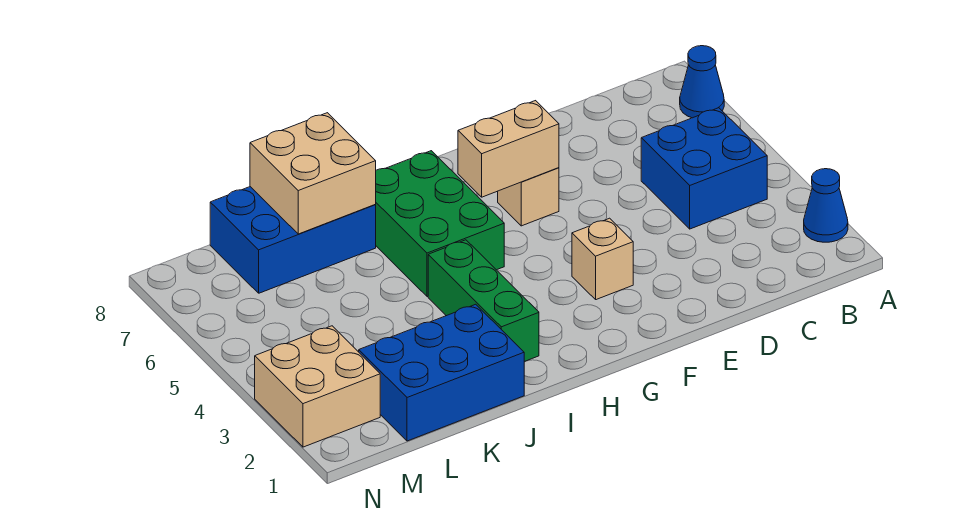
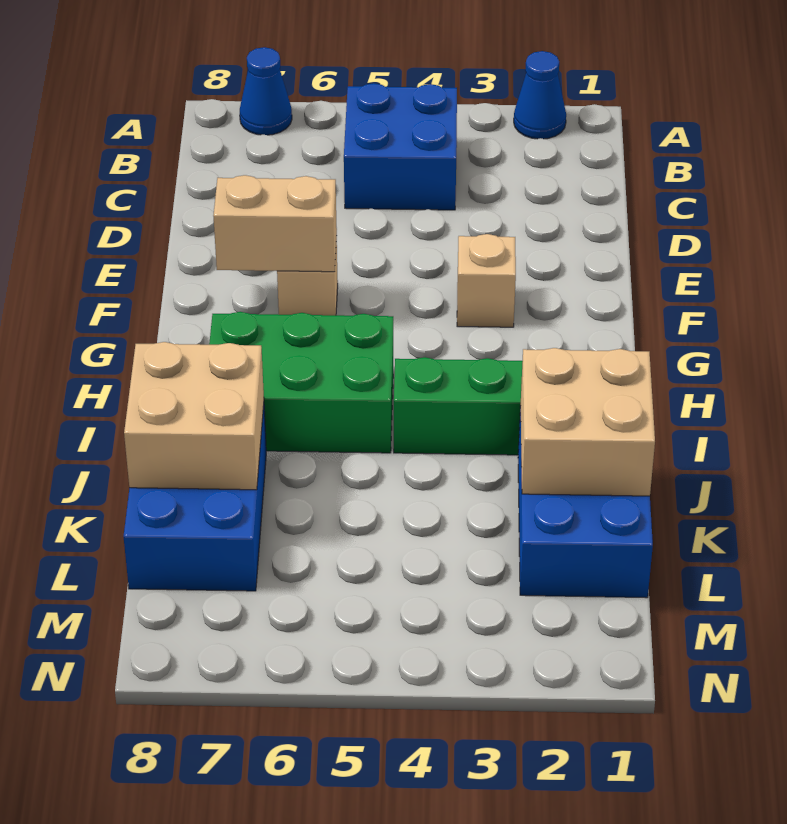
tan 1x2 brick [458,101,559,197] -> tan 1x2 brick turned to [213,175,337,272]
tan 2x2 brick [255,326,380,447] -> tan 2x2 brick moved to [521,348,655,496]

